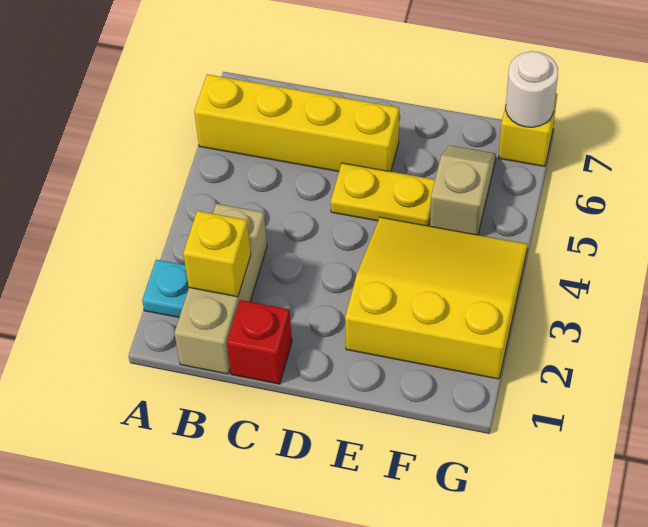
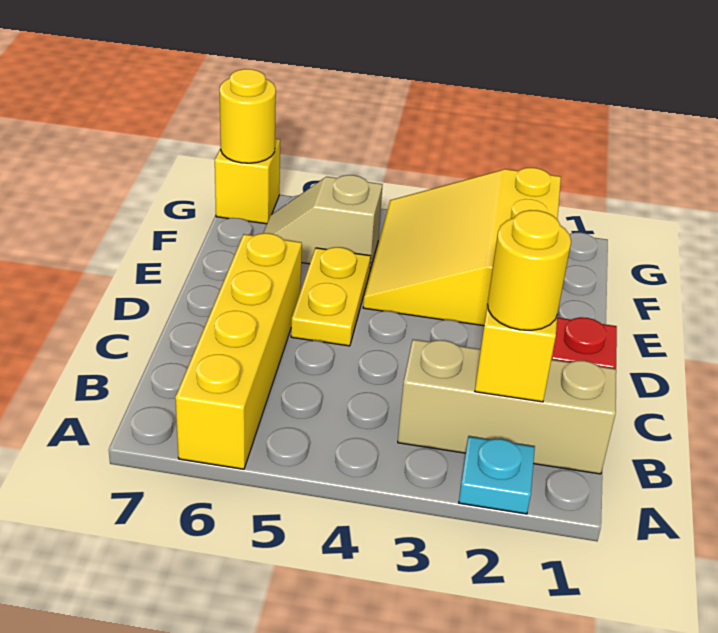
none -> yellow 1x1 round brick [488,210,571,330]
white 1x1 round brick [506,51,558,127] -> yellow 1x1 round brick [220,69,276,163]

